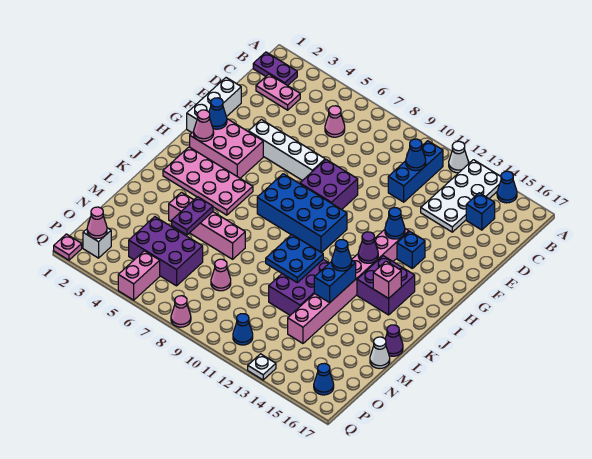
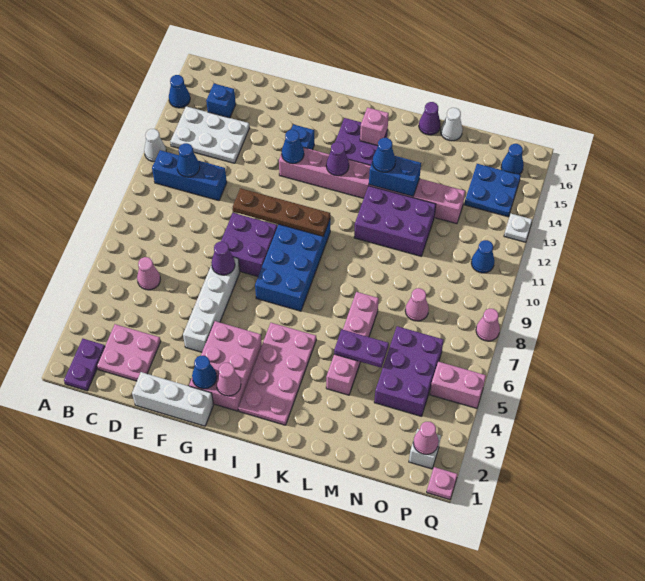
white 2x4 plate [421,160,501,232] -> white 2x3 plate [170,106,249,163]
pink 1x2 plate [256,74,300,110] -> pink 2x2 plate [97,324,161,381]
none -> purple 1x1 cone [211,241,235,275]
none -> brown 1x4 plate [233,188,330,236]
blue 2x2 plate [266,235,323,283] -> blue 2x2 plate moved to [464,164,521,217]

